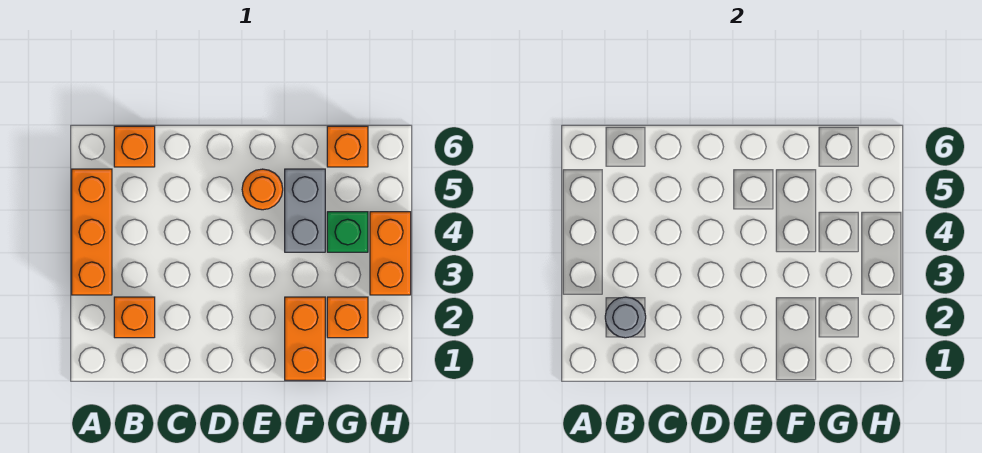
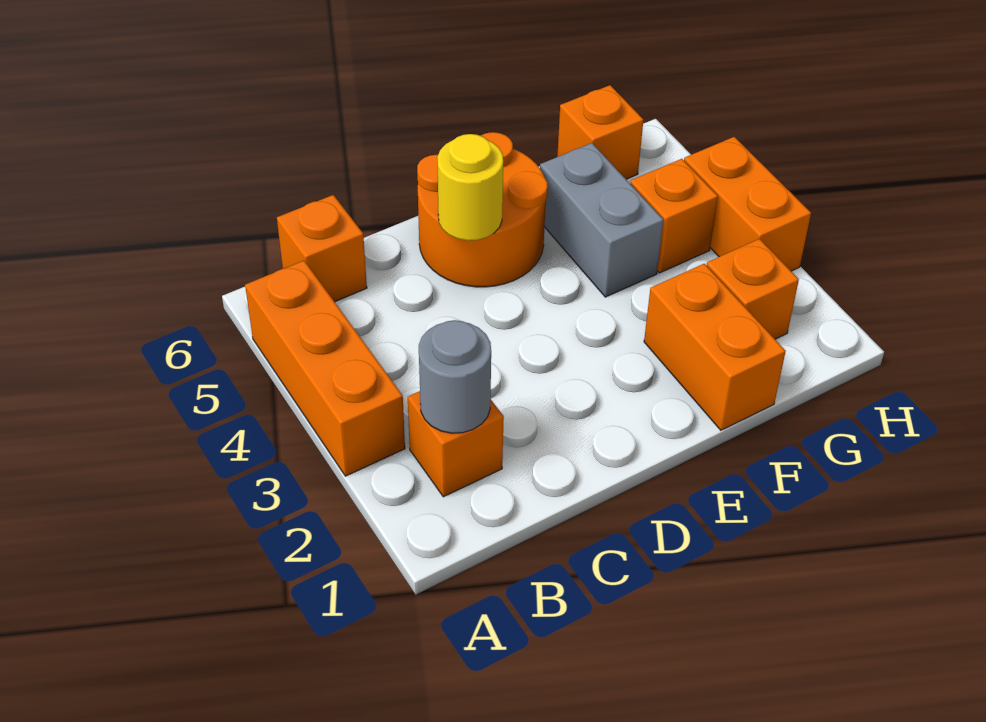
none -> yellow 1x1 round brick [437,134,503,241]
orange 1x1 round brick [242,169,283,210] -> orange 2x2 round brick [417,132,548,287]
green 1x1 brick [327,212,368,252] -> orange 1x1 brick [630,159,718,273]

